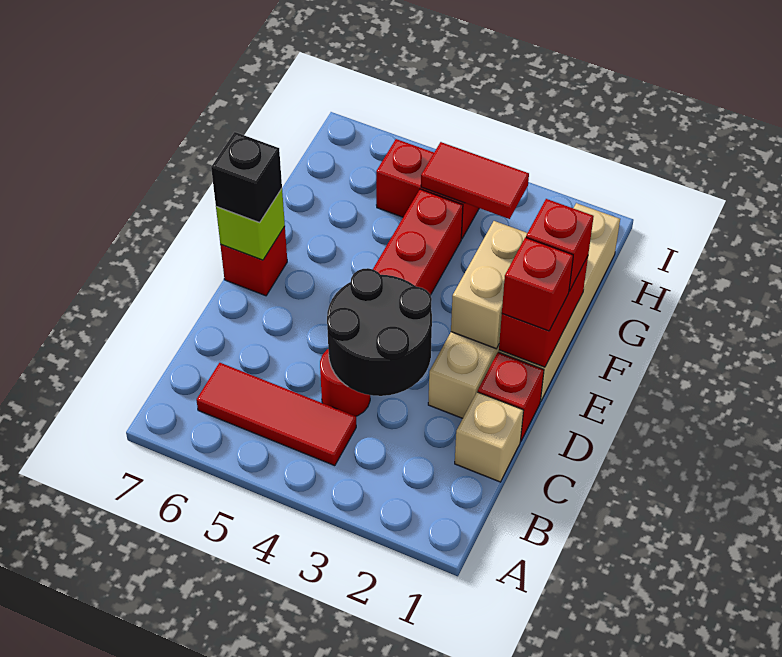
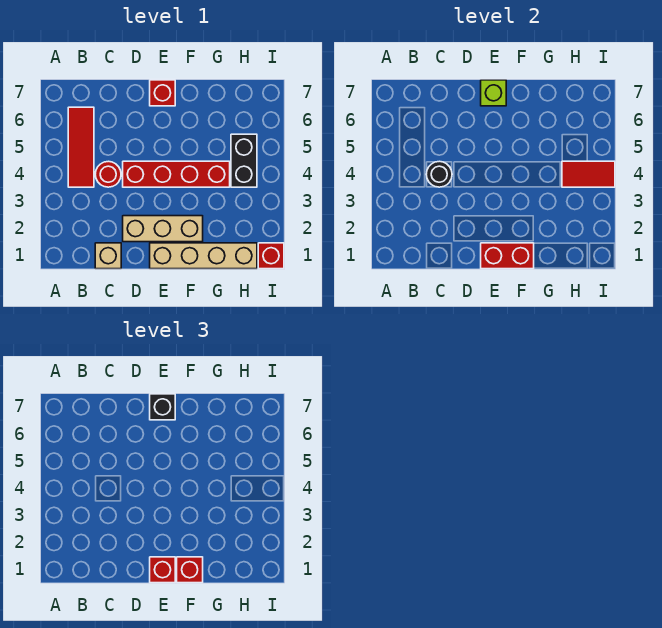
black 2x2 round brick [327,268,432,396] -> black 1x1 round brick [426,161,452,187]
red 1x1 brick [478,352,544,441] -> red 1x1 brick moved to [258,243,284,269]
tan 1x2 brick [451,221,527,349] -> none
red 1x2 tile [421,142,529,219] -> red 1x2 tile turned to [562,161,615,187]
red 1x2 brick [376,139,479,239] -> black 1x2 brick [231,134,257,187]

